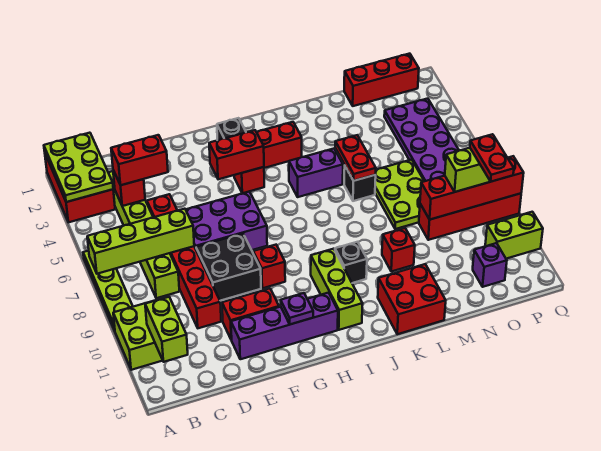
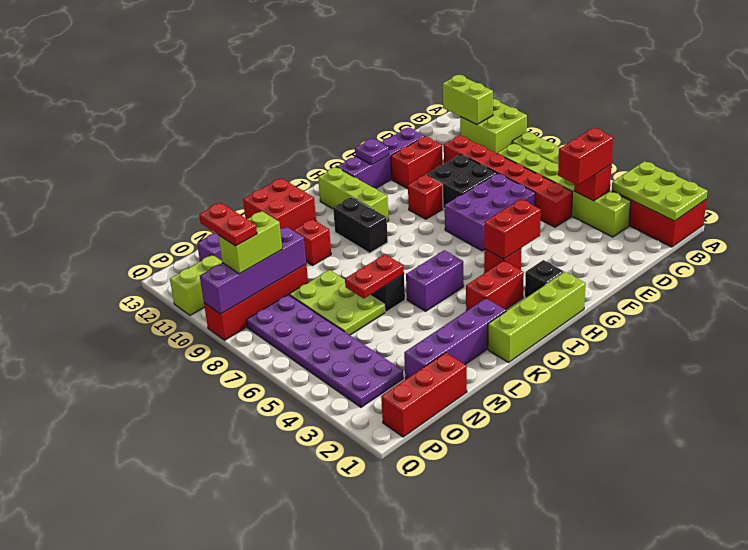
lime 1x4 brick [87,209,194,274] -> lime 1x4 brick moved to [488,272,586,362]
black 1x1 brick [335,242,367,283] -> black 1x2 brick [333,197,388,253]
none -> purple 1x4 brick [404,298,506,379]
red 1x2 plate [335,135,376,181] -> red 1x2 plate turned to [345,254,404,298]
red 1x4 brick [420,156,524,220] -> purple 1x4 brick [200,227,306,314]

